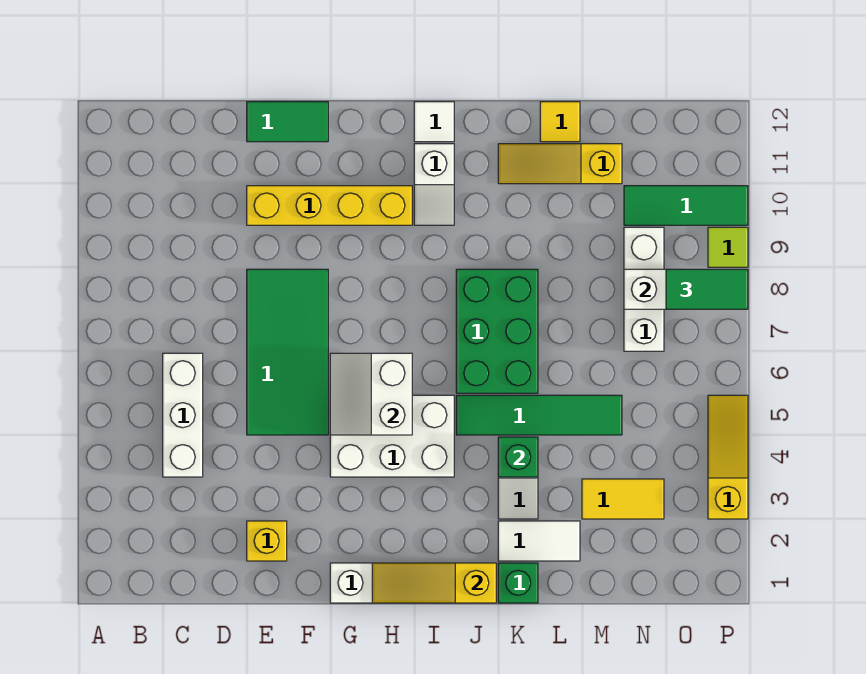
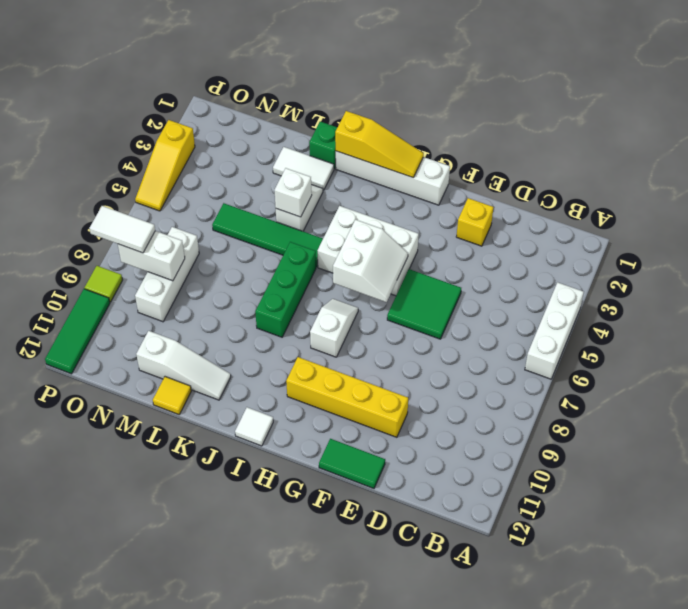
white 1x3 brick [163,353,203,477] -> white 1x3 brick moved to [525,282,584,379]
green 2x4 tile [247,269,328,435] -> green 2x2 tile [387,269,461,339]
white 1x2 slope [414,144,454,225] -> white 1x2 slope moved to [310,299,358,357]
green 2x3 brick [456,269,538,393] -> green 1x3 brick [255,242,316,337]
green 1x1 brick [498,437,538,477] -> white 1x1 brick [275,168,312,217]
yellow 1x3 slope [498,144,622,184] -> white 1x3 slope [136,331,231,400]
yellow 1x2 tile [582,479,664,519] -> none
green 1x3 tile [624,186,748,225] -> green 1x3 tile turned to [45,289,110,374]
green 1x2 tile [666,269,748,309] -> white 1x2 tile [90,206,155,253]

